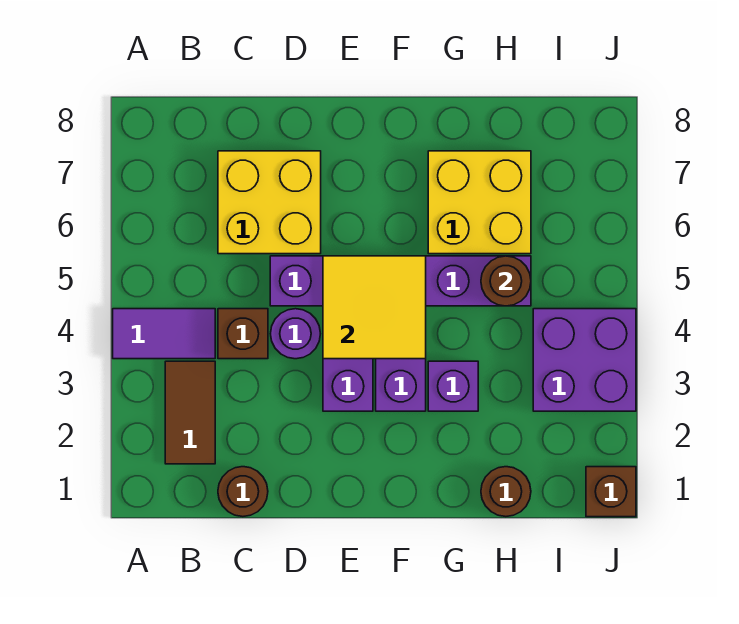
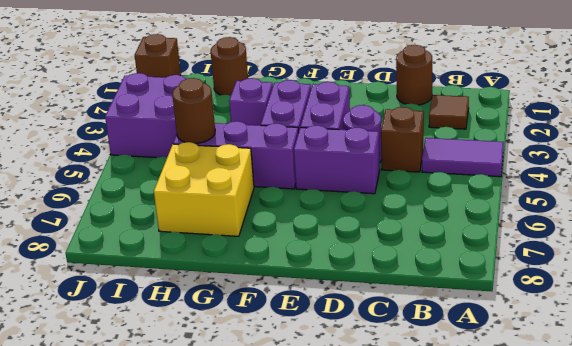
brown 1x2 tile [165,361,215,464] -> brown 1x1 tile [429,95,469,129]
yellow 2x2 brick [218,151,321,254] -> none
yellow 2x2 tile [323,256,426,359] -> none

